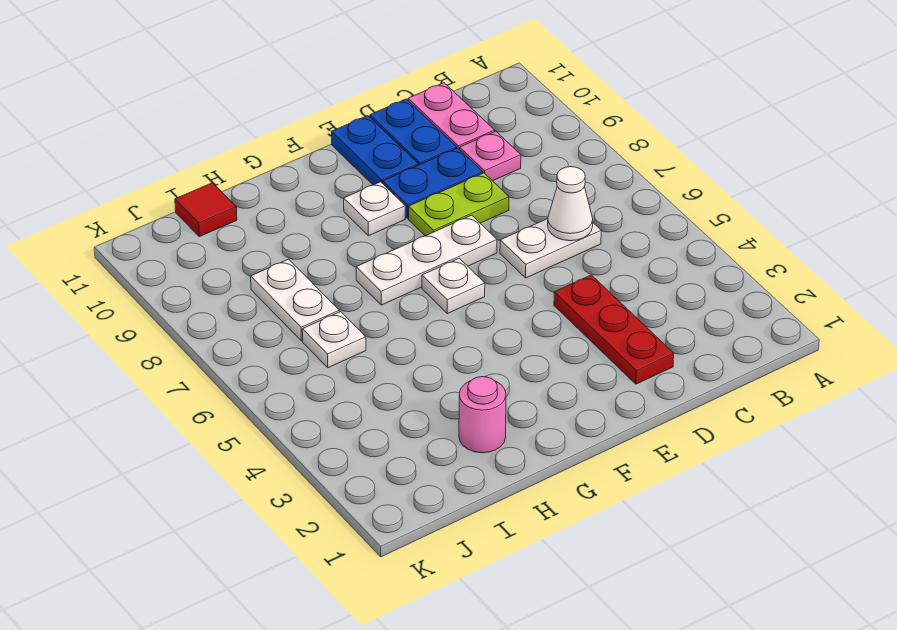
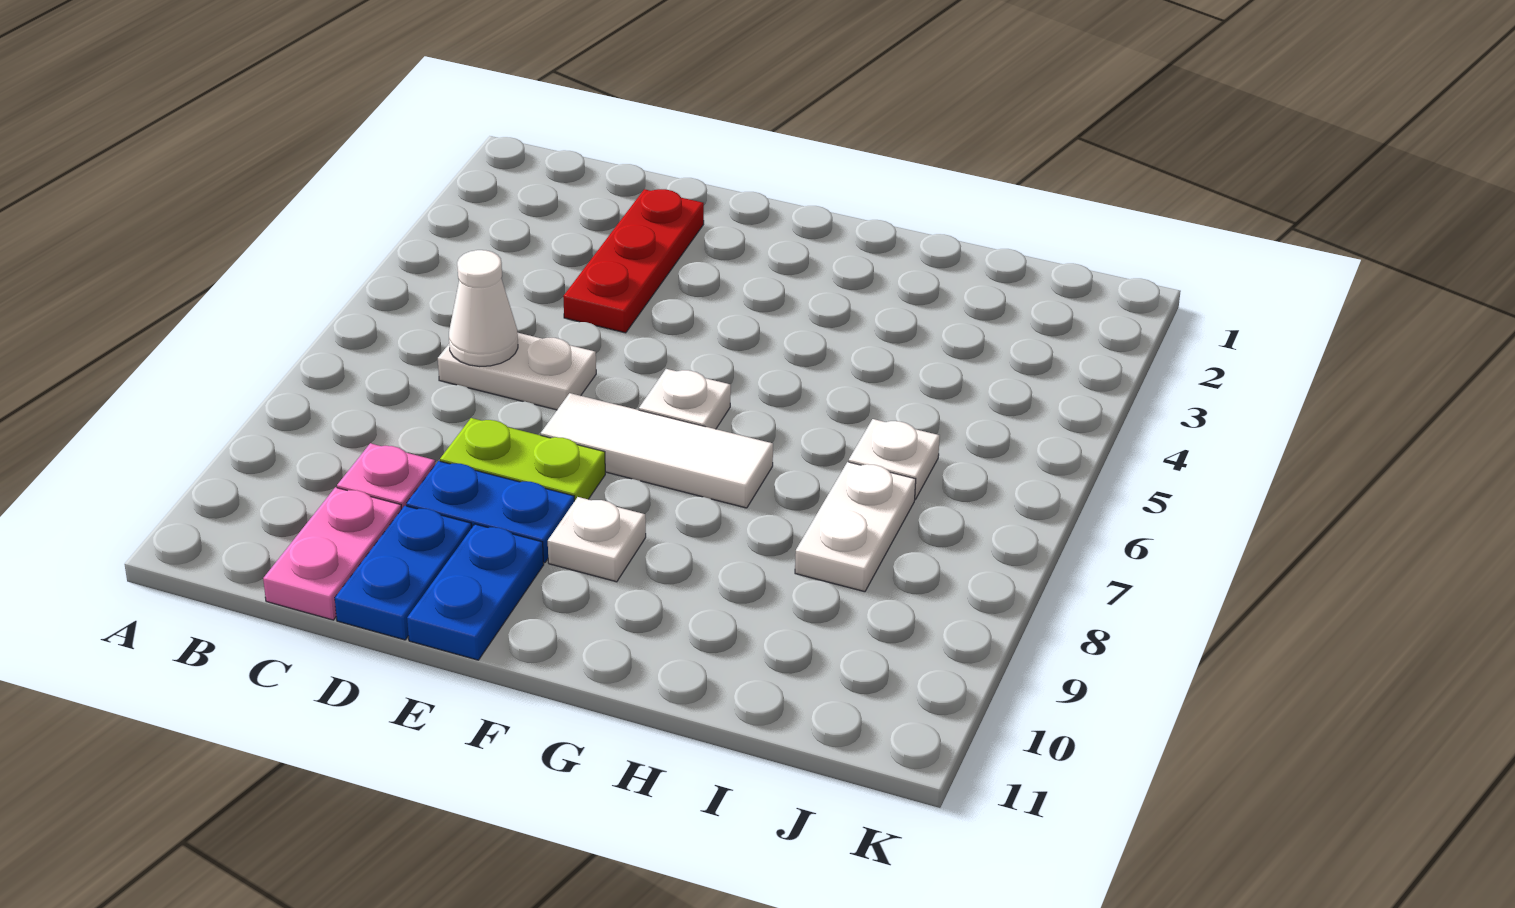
white 1x3 plate [356,215,497,305] -> white 1x3 tile [541,393,773,508]
pink 1x1 round brick [459,377,506,453] -> none
red 1x1 tile [175,183,237,237] -> none

